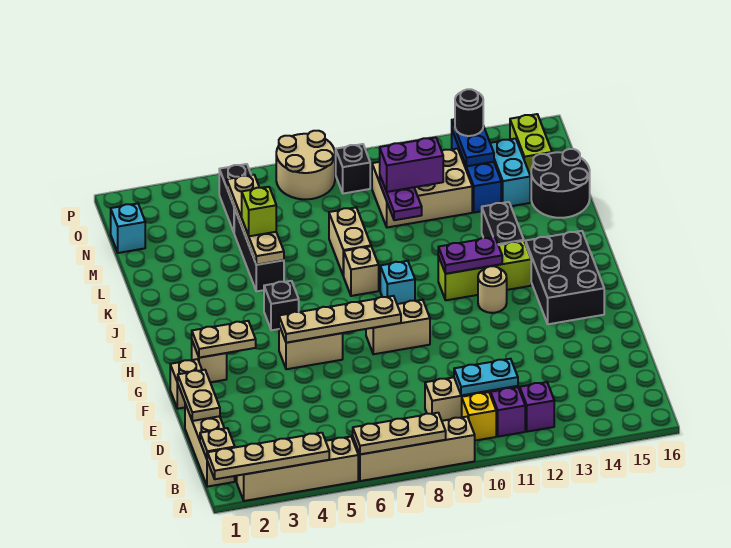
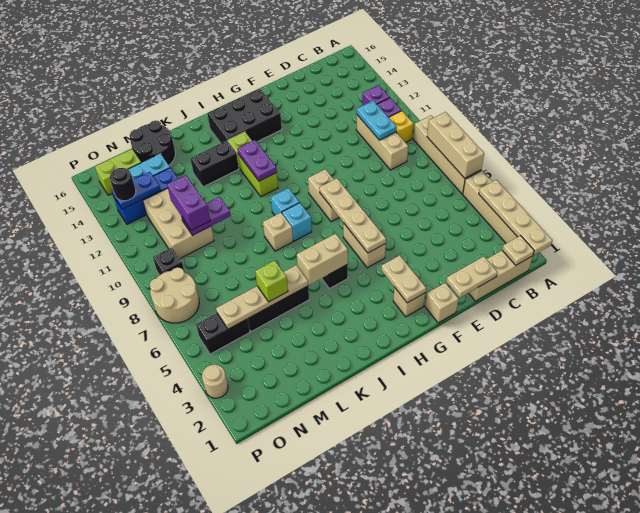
tan 1x3 plate [353,413,446,454] -> tan 1x3 brick [427,112,484,178]
tan 1x1 round brick [478,266,507,313] -> tan 1x1 round brick moved to [202,365,228,398]
tan 1x2 brick [329,208,371,276] -> tan 1x2 brick moved to [297,234,348,285]
cyan 1x1 brick [111,204,145,253] -> cyan 1x1 brick moved to [282,203,312,241]

